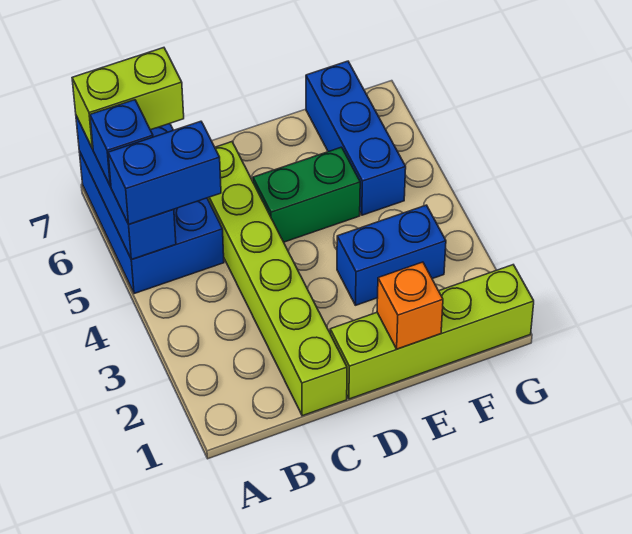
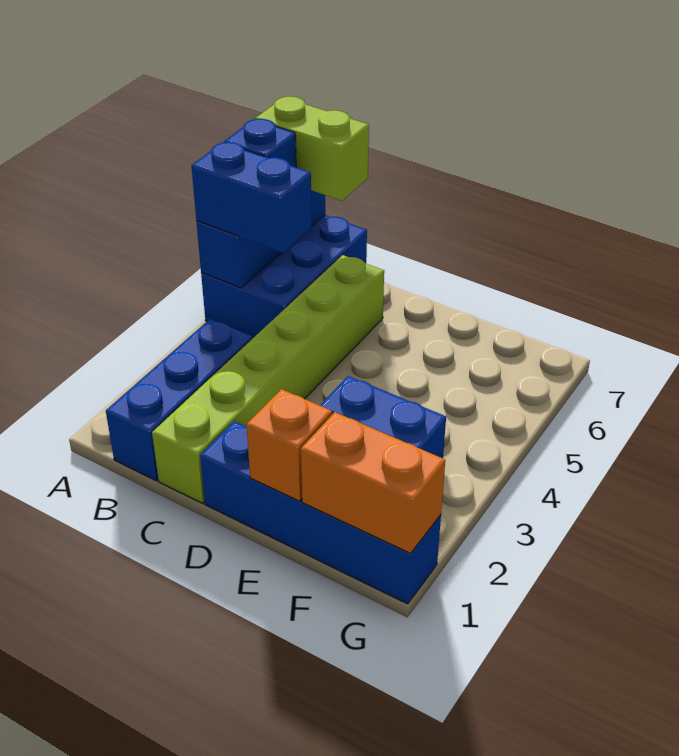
lime 1x4 brick [330,265,534,399] -> blue 1x4 brick [200,421,441,604]
green 1x2 brick [253,147,360,242] -> none
none -> orange 1x2 brick [301,412,445,553]
blue 1x3 brick [306,61,406,215] -> blue 1x3 brick moved to [106,319,252,481]

